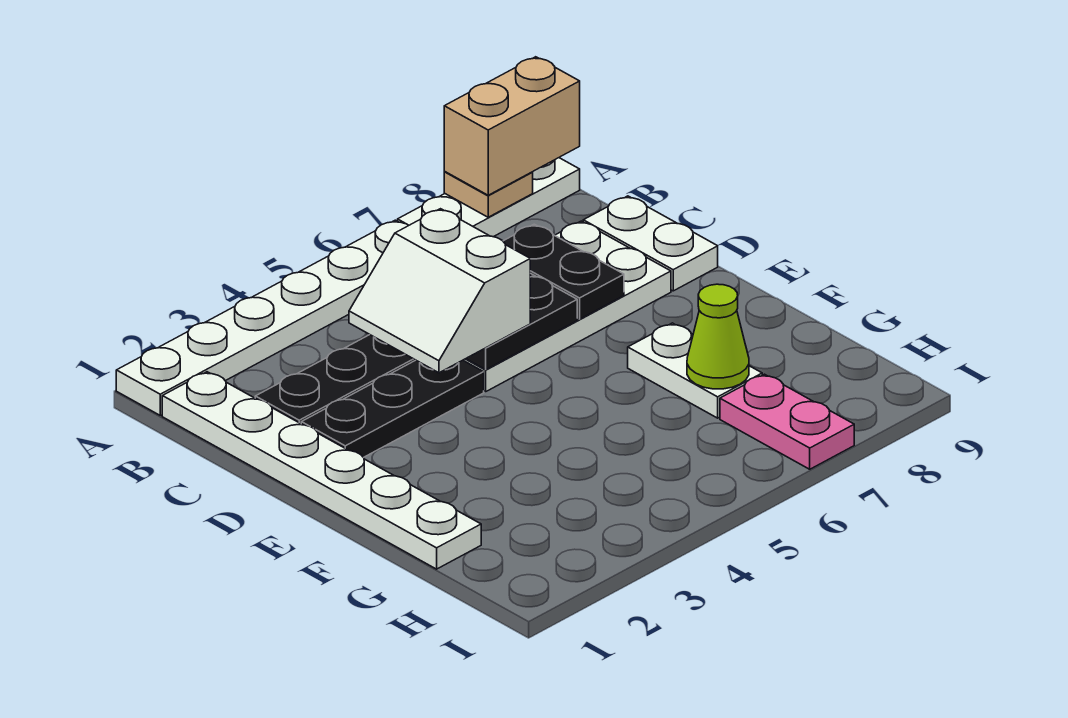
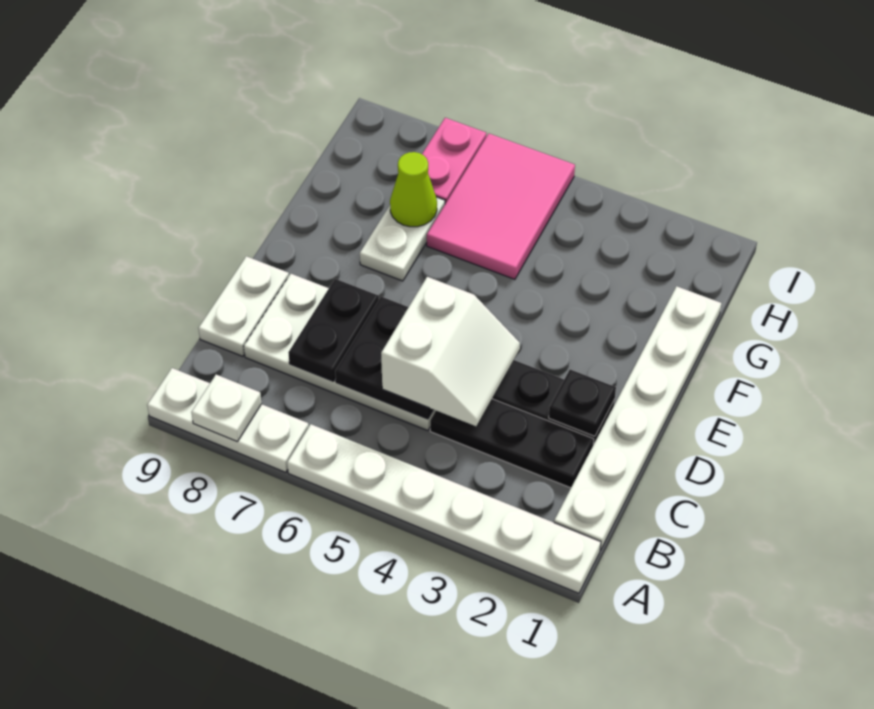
tan 1x1 plate [444,172,533,217] -> white 1x1 plate [191,375,262,442]
tan 1x2 brick [444,57,580,195] -> none
none -> black 1x1 plate [549,370,616,436]
none -> pink 2x3 tile [427,134,575,279]

